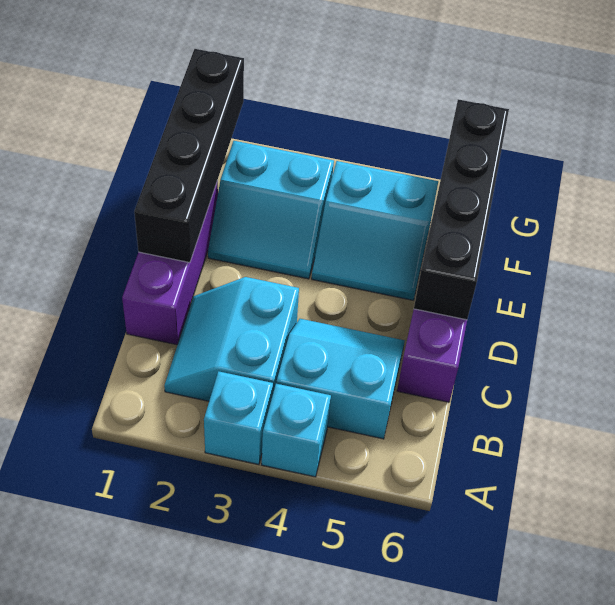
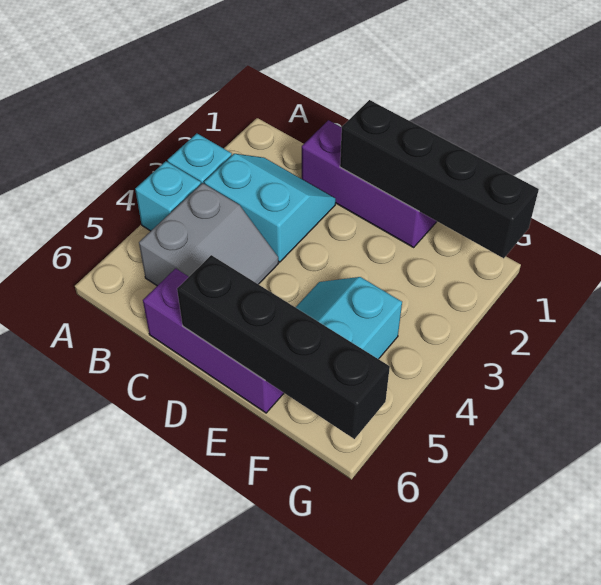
cyan 2x2 slope [276,319,405,439] -> grey 2x2 slope [139,183,279,286]
cyan 2x2 slope [208,141,334,279] -> none

